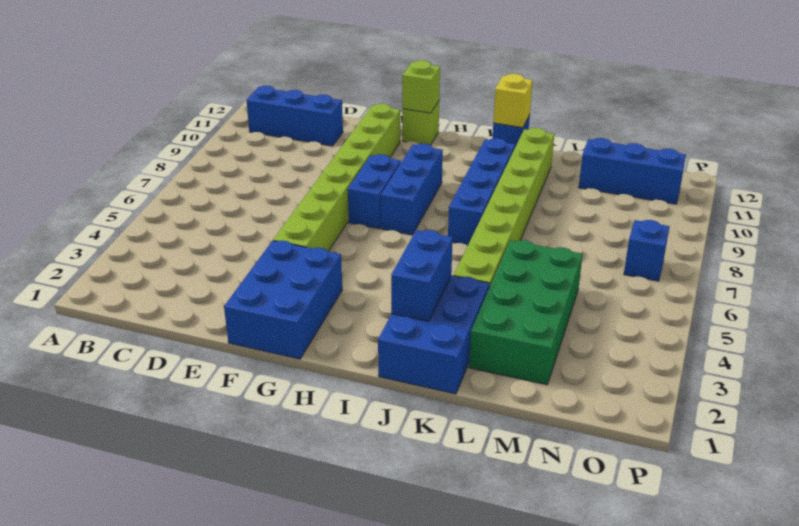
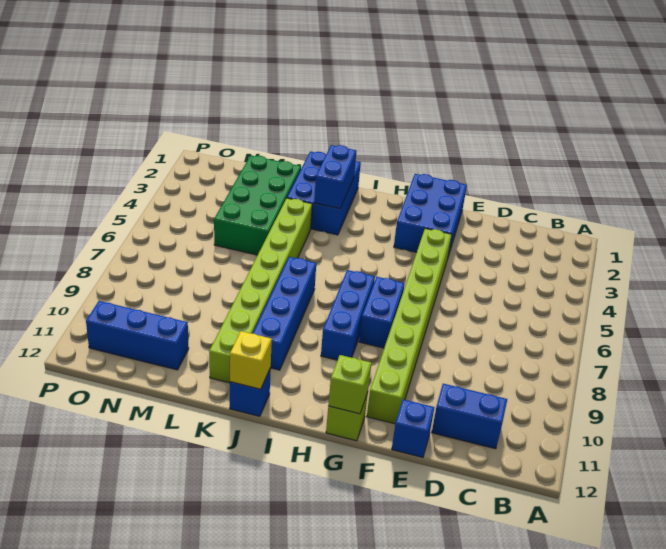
blue 1x3 brick [246,86,343,146] -> blue 1x2 brick [432,384,507,449]
blue 1x1 brick [624,220,670,281] -> blue 1x1 brick moved to [392,399,434,457]

